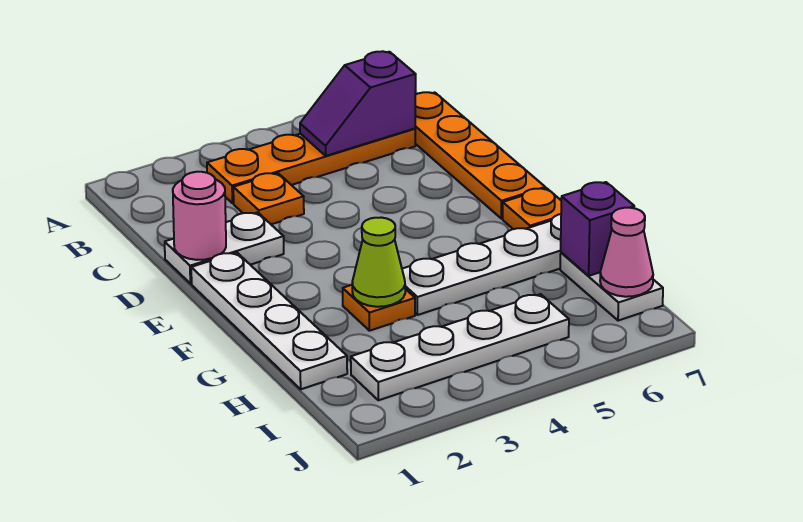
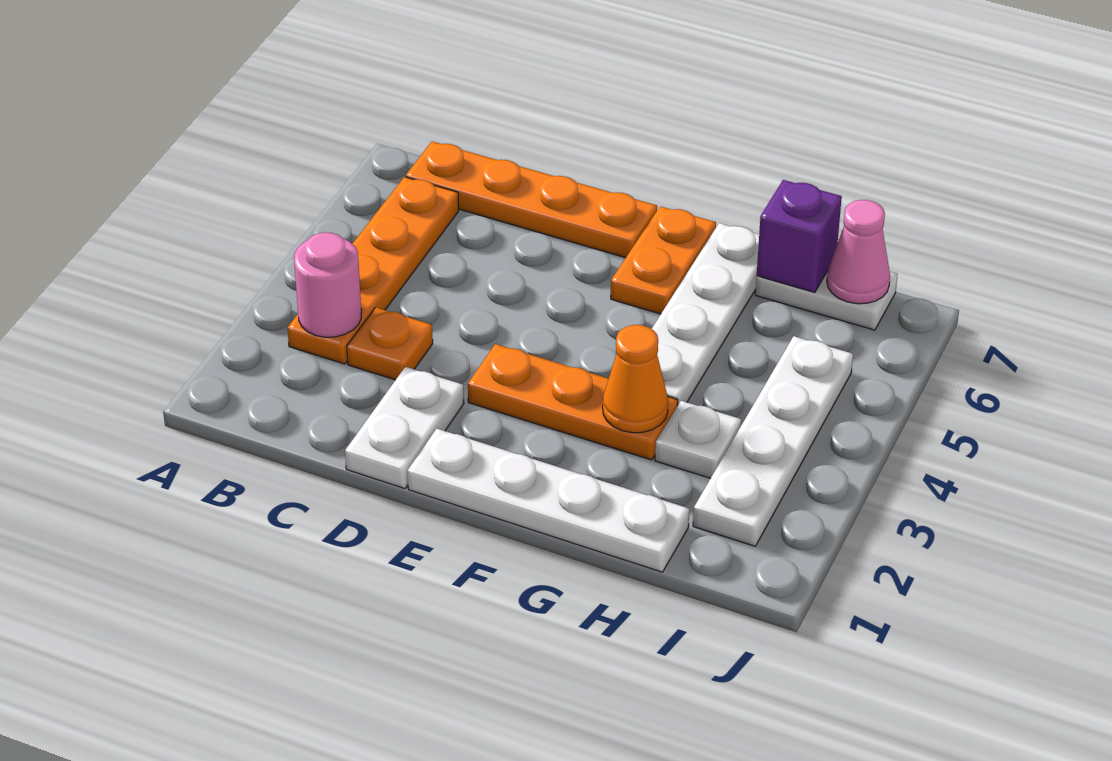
purple 1x2 slope [300,51,416,156] -> none
pink 1x1 round brick [173,172,226,260] -> pink 1x1 round brick moved to [294,232,361,337]
orange 1x1 plate [503,188,561,229] -> orange 1x2 plate [611,206,716,314]
orange 1x1 plate [343,285,415,331] -> orange 1x3 plate [468,344,678,460]
lime 1x1 cone [352,218,405,307] -> orange 1x1 cone [603,325,668,433]
none -> white 1x1 plate [655,401,741,478]

